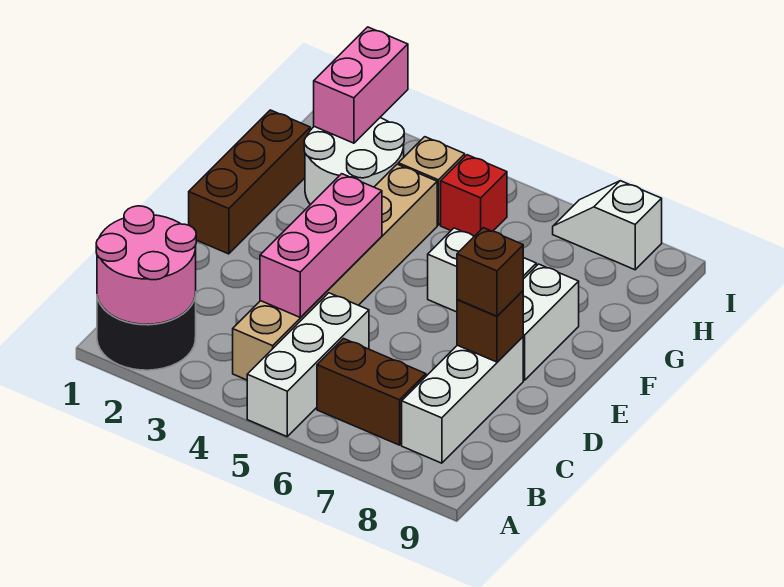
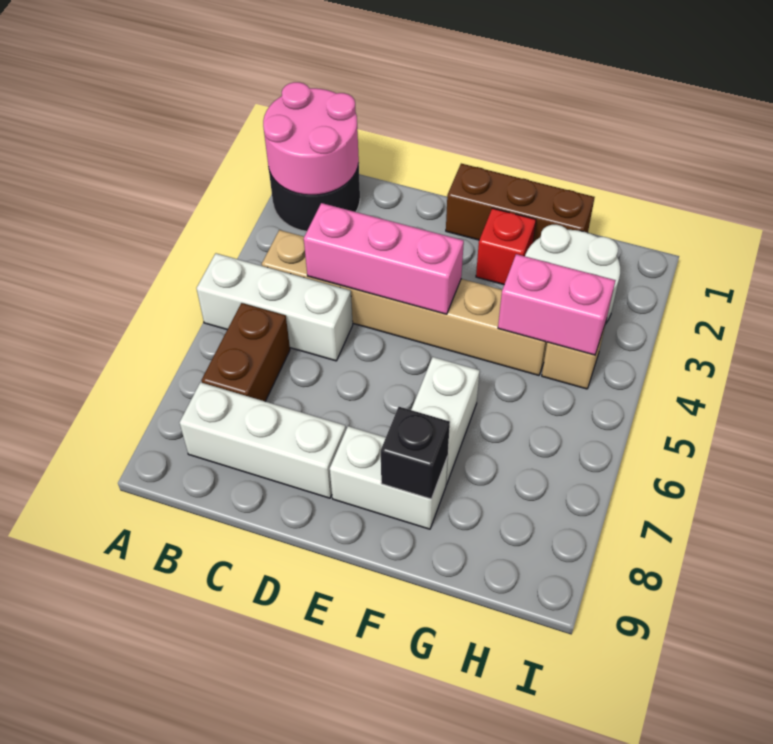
brown 1x1 brick [457,291,523,362] -> none
brown 1x1 brick [457,228,523,316] -> none
none -> black 1x1 brick [381,407,450,499]
pink 1x2 brick [314,27,408,143] -> pink 1x2 brick moved to [498,254,616,355]
red 1x1 brick [441,155,507,236] -> red 1x1 brick moved to [476,208,536,285]
white 1x2 slope [553,181,662,270] -> none

